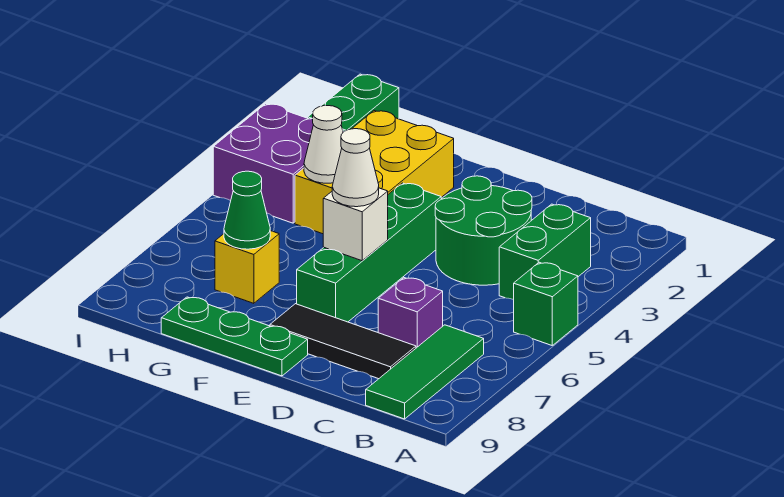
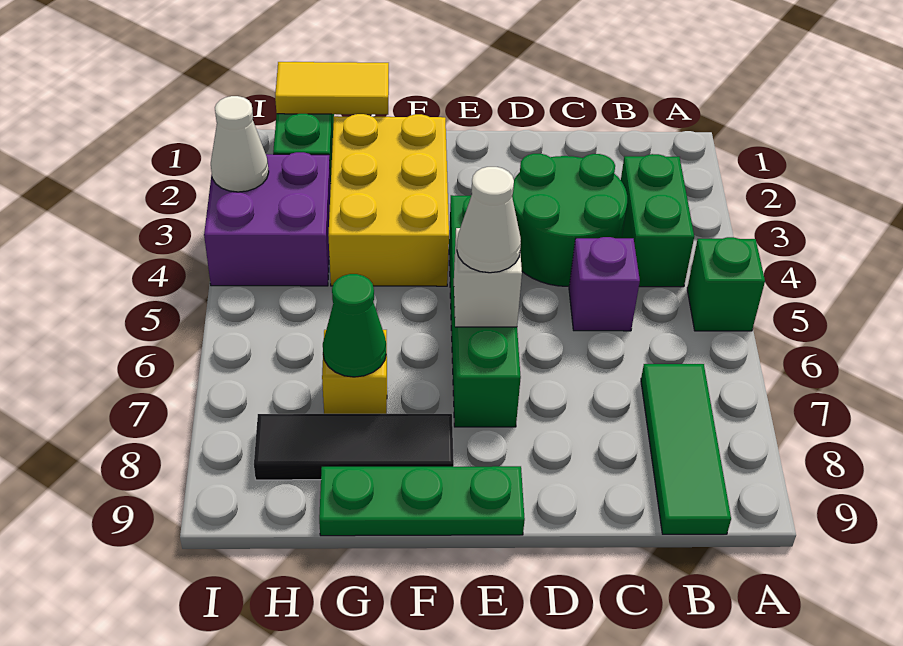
purple 1x1 brick [378,278,443,348] -> purple 1x1 brick moved to [569,237,640,331]
black 1x3 tile [270,304,416,379] -> black 1x3 tile moved to [254,414,454,480]
none -> yellow 1x2 tile [275,62,389,115]
white 1x1 cone [304,106,343,183] -> white 1x1 cone moved to [211,96,269,192]

